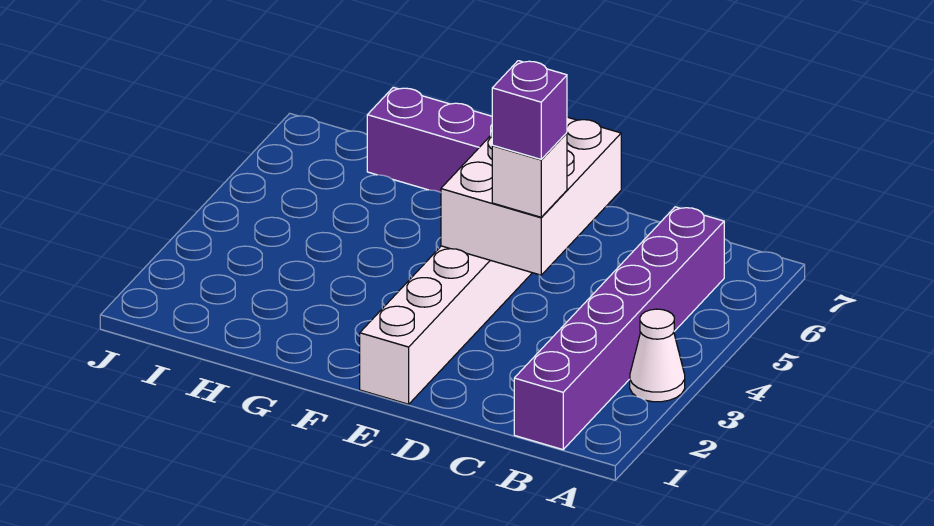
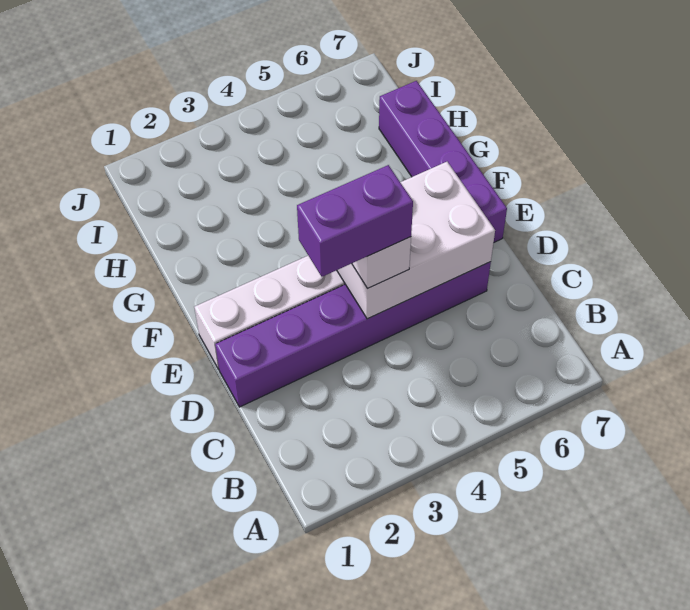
white 1x1 cone [630,309,685,402] -> none
purple 1x6 brick [514,207,724,450] -> purple 1x6 brick moved to [215,262,491,407]
purple 1x1 brick [492,61,567,159] -> purple 1x2 brick [297,165,413,277]

